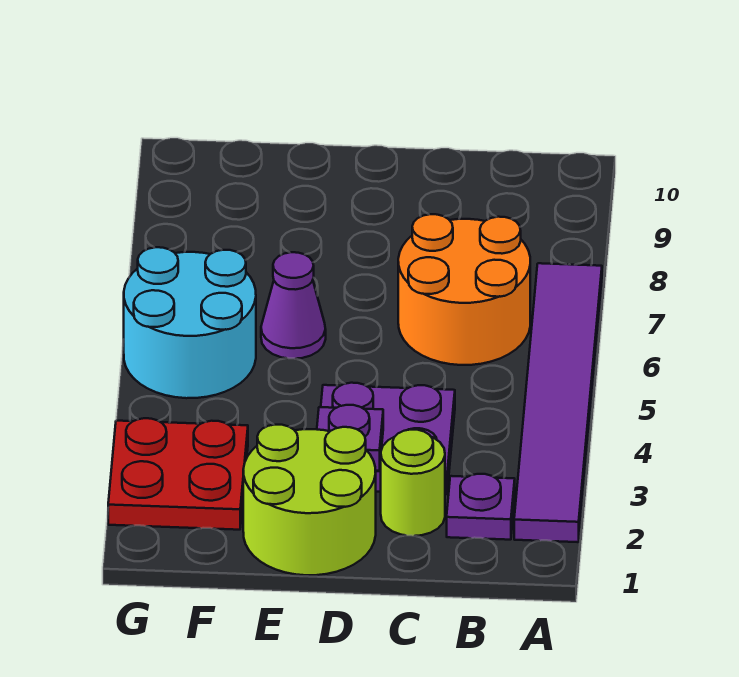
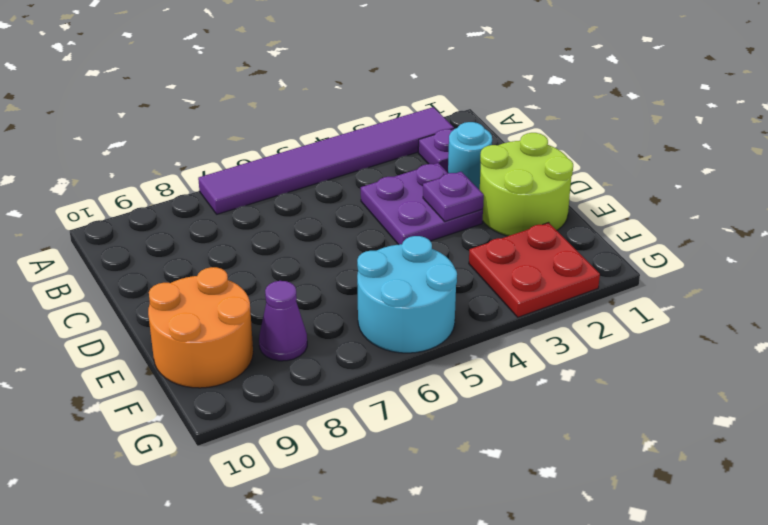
orange 2x2 round brick [398,214,530,365] -> orange 2x2 round brick moved to [148,267,253,388]
lime 1x1 round brick [381,430,445,536] -> cyan 1x1 round brick [448,122,492,190]
purple 1x1 cone [261,252,326,359] -> purple 1x1 cone moved to [259,281,307,361]

